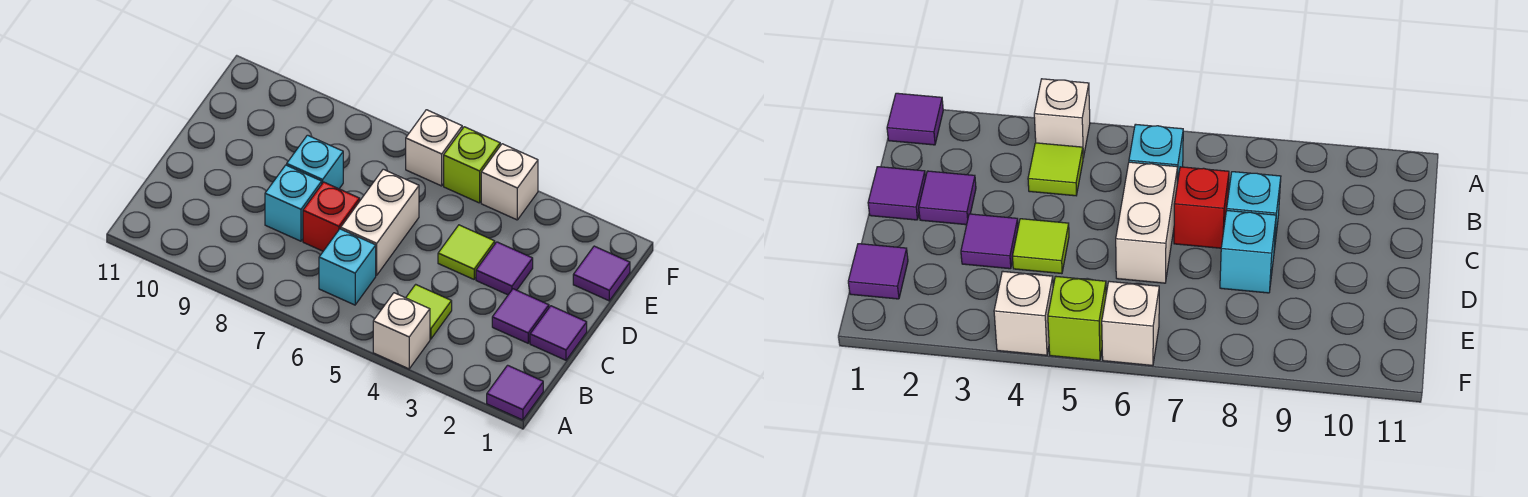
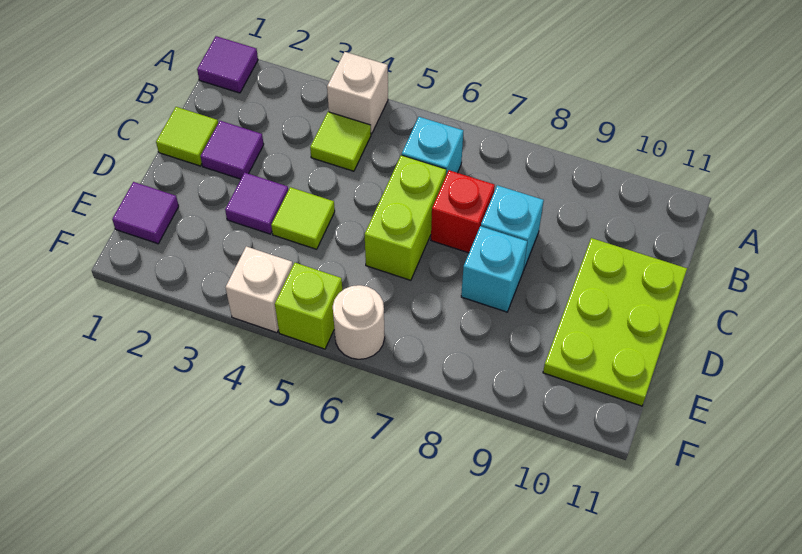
purple 1x1 tile [530,306,587,360] -> lime 1x1 tile [156,107,218,166]
white 1x2 brick [341,169,419,275] -> lime 1x2 brick [365,155,446,280]
none -> lime 2x3 plate [543,238,687,406]
white 1x1 brick [406,110,462,186] -> white 1x1 round brick [333,285,385,359]

